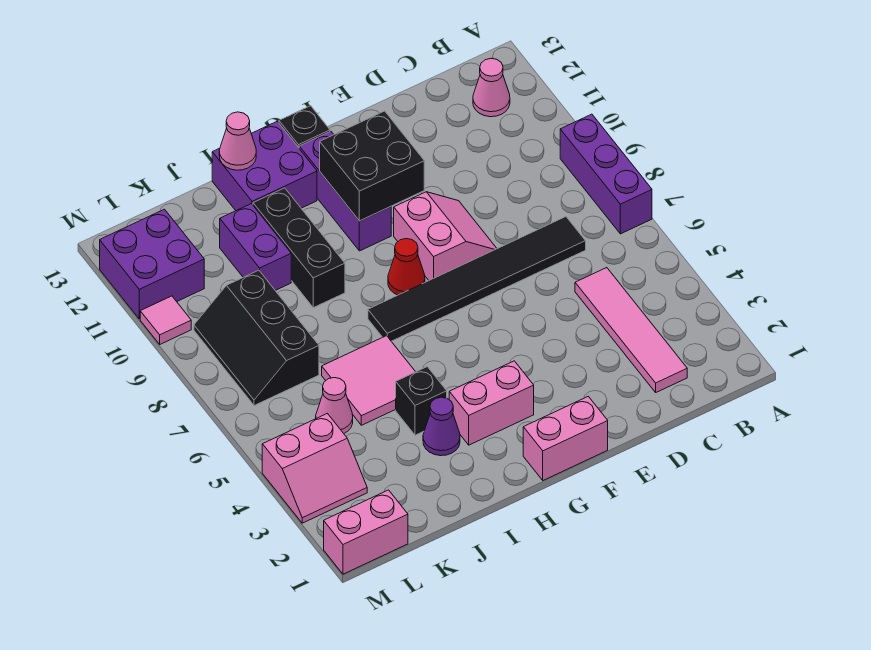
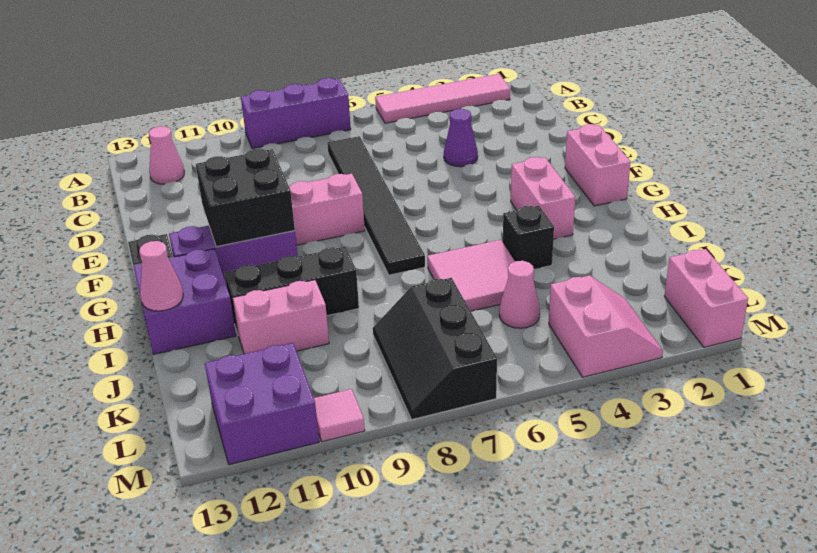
pink 1x4 tile [575,268,687,392] -> pink 1x4 tile moved to [375,74,510,123]
red 1x1 cone [388,239,425,295] -> none
purple 1x1 cone [423,397,460,456] -> purple 1x1 cone moved to [444,109,478,167]
purple 1x2 brick [220,204,291,290] -> pink 1x2 brick [233,280,329,354]
black 2x3 slope [194,270,319,406] -> black 2x3 slope turned to [373,278,497,419]

